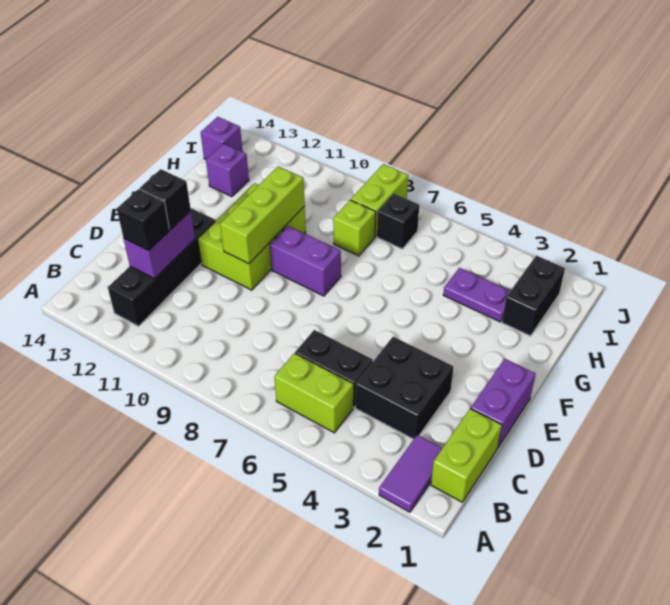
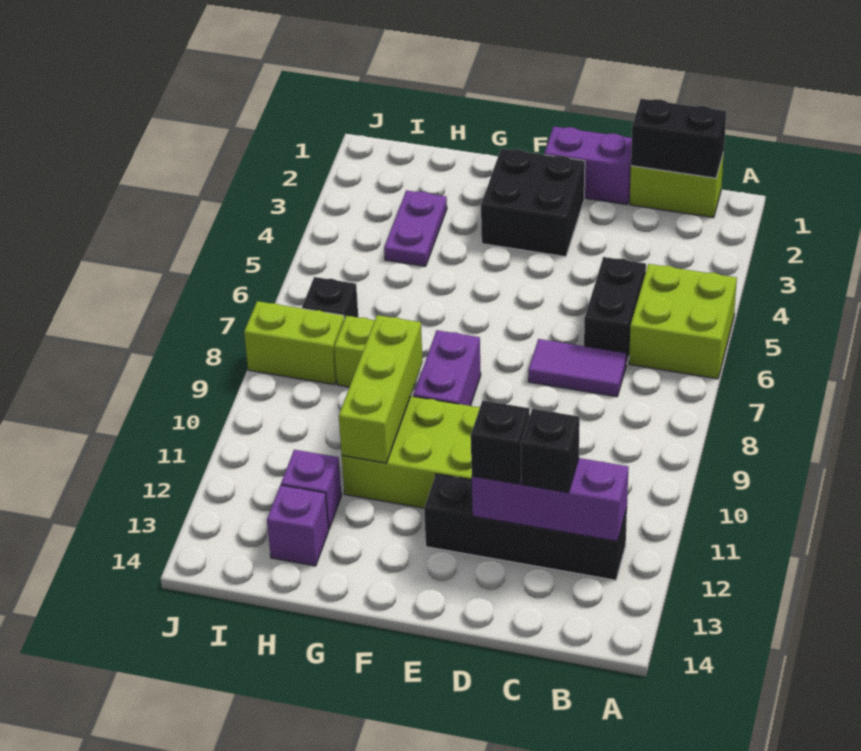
purple 1x2 tile [379,435,442,512] -> purple 1x2 tile moved to [528,339,627,397]
lime 1x2 brick [274,353,353,433] -> lime 2x2 brick [629,264,737,379]
black 2x2 brick [355,337,454,439] -> black 2x2 brick moved to [481,148,585,257]
purple 1x2 brick [124,211,195,279] -> purple 1x3 brick [472,458,629,541]
lime 1x3 brick [220,167,305,264] -> lime 1x3 brick turned to [339,315,423,463]
black 1x2 brick [502,256,565,336] -> black 1x2 brick moved to [631,99,726,178]
purple 1x1 brick [201,117,243,159] -> purple 1x1 brick moved to [281,450,342,530]

